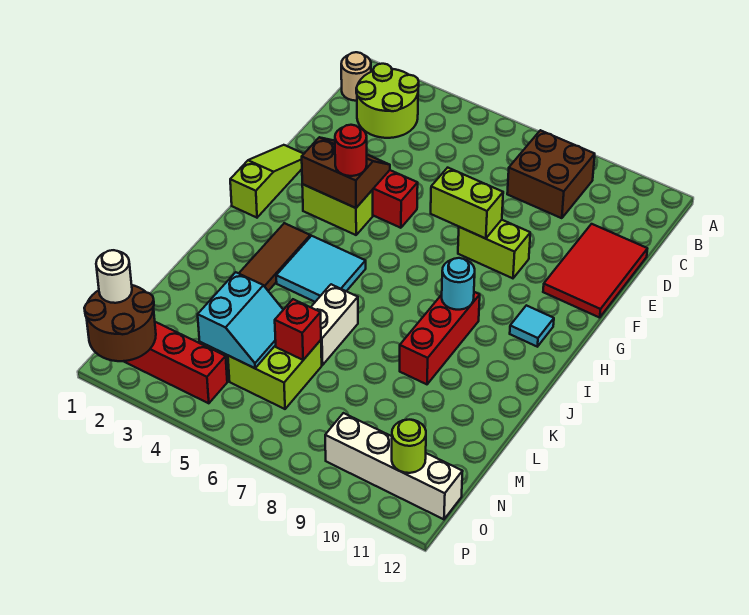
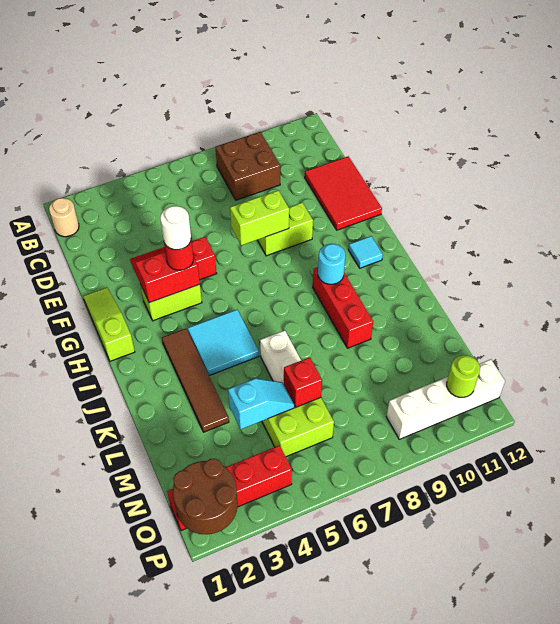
lime 2x2 round brick [356,64,419,138] -> none
brown 2x2 slope [302,137,390,208] -> red 2x2 slope [130,247,200,303]
cyan 2x2 slope [198,272,283,368] -> cyan 1x2 slope [228,378,294,429]
white 1x1 round brick [96,250,132,303] -> white 1x1 round brick moved to [160,206,191,250]

